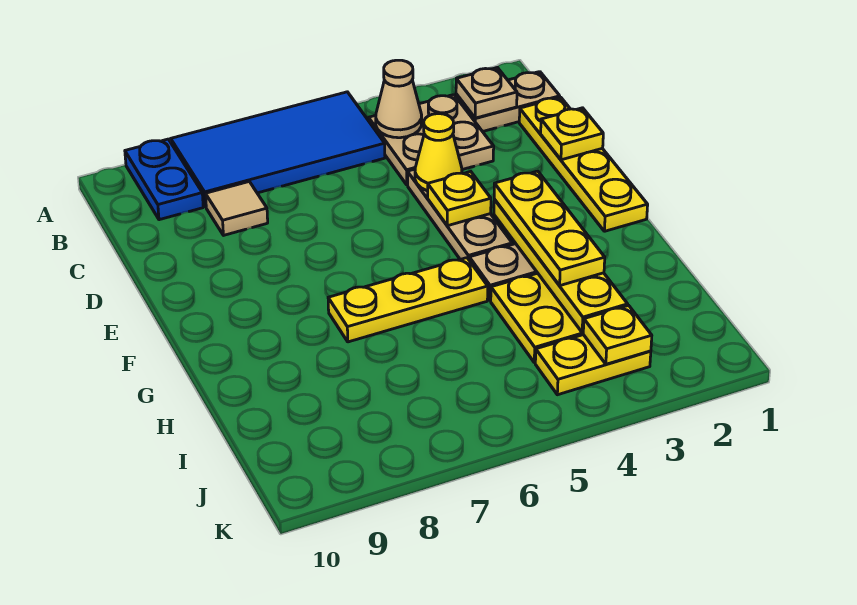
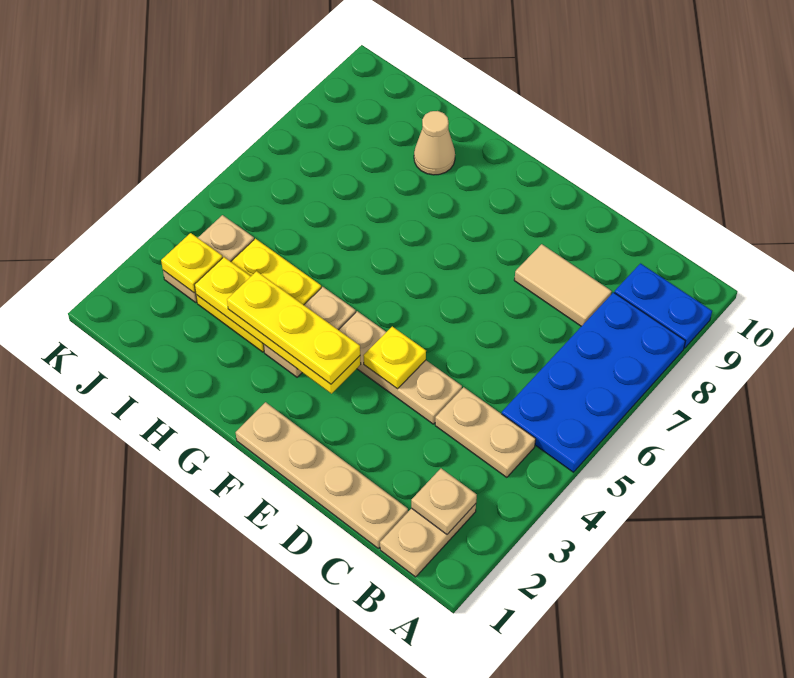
blue 2x4 tile [171,92,385,207] -> blue 2x4 plate [502,292,685,472]
tan 2x2 plate [369,95,494,185] -> tan 1x2 plate [435,387,536,477]
tan 1x1 cone [376,60,422,138] -> tan 1x1 cone moved to [414,111,455,175]
yellow 1x4 plate [519,97,648,231] -> tan 1x4 plate [236,402,408,548]
tan 1x1 tile [206,182,268,235] -> tan 1x2 tile [514,244,612,326]
yellow 1x1 plate [541,108,603,160] -> none
yellow 1x1 cone [415,114,462,191] -> none
yellow 1x3 plate [328,258,488,342] -> none
yellow 1x2 plate [535,335,651,395] -> tan 1x2 plate [163,215,254,302]

